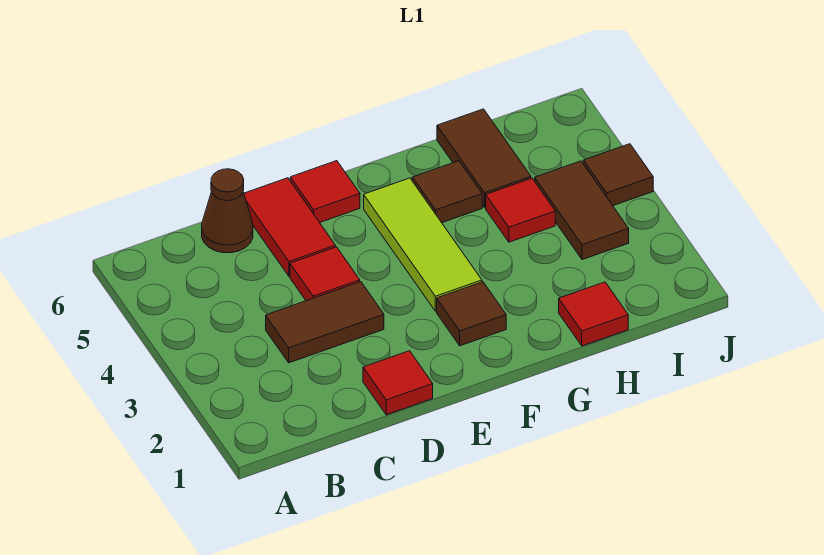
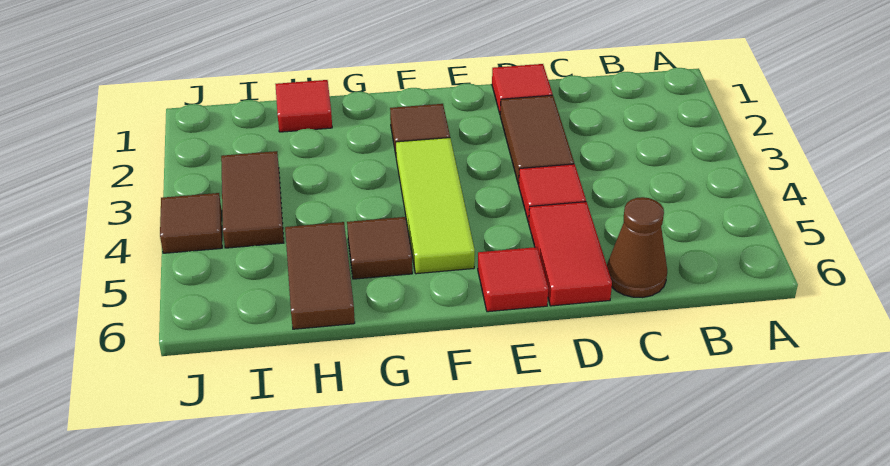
brown 1x2 tile [266,282,384,363] -> brown 1x2 tile turned to [500,95,574,184]
red 1x1 tile [486,178,555,242] -> none

